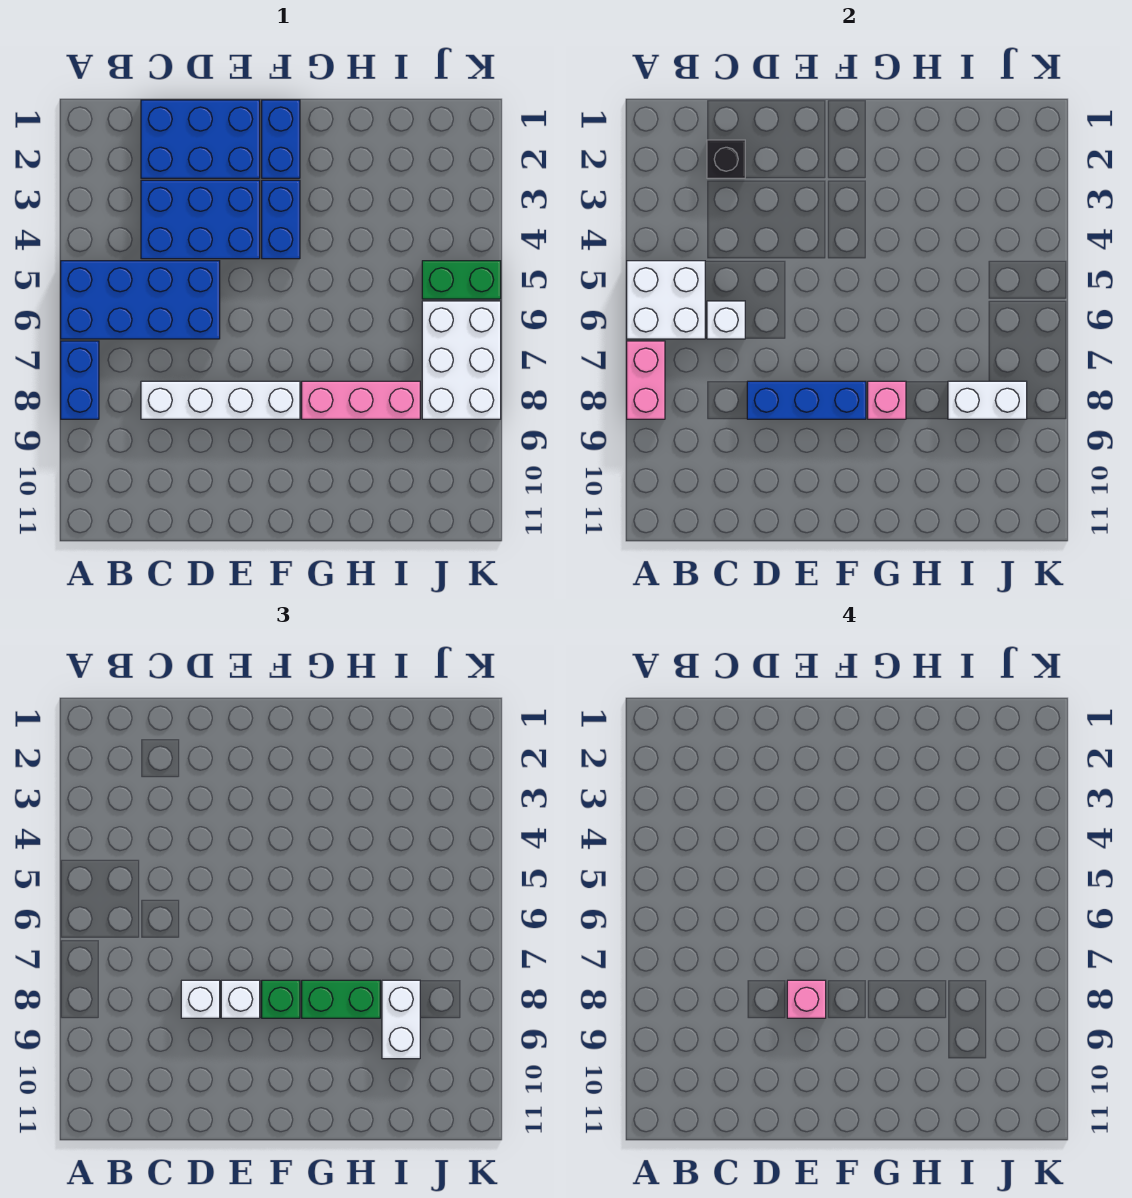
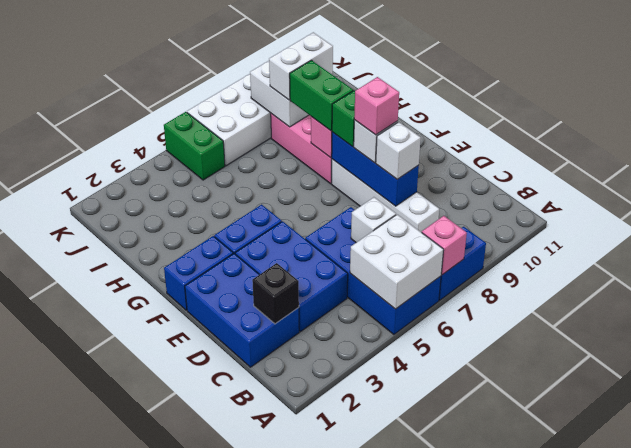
pink 1x2 brick [627,341,665,419] -> pink 1x1 brick [422,216,467,275]

